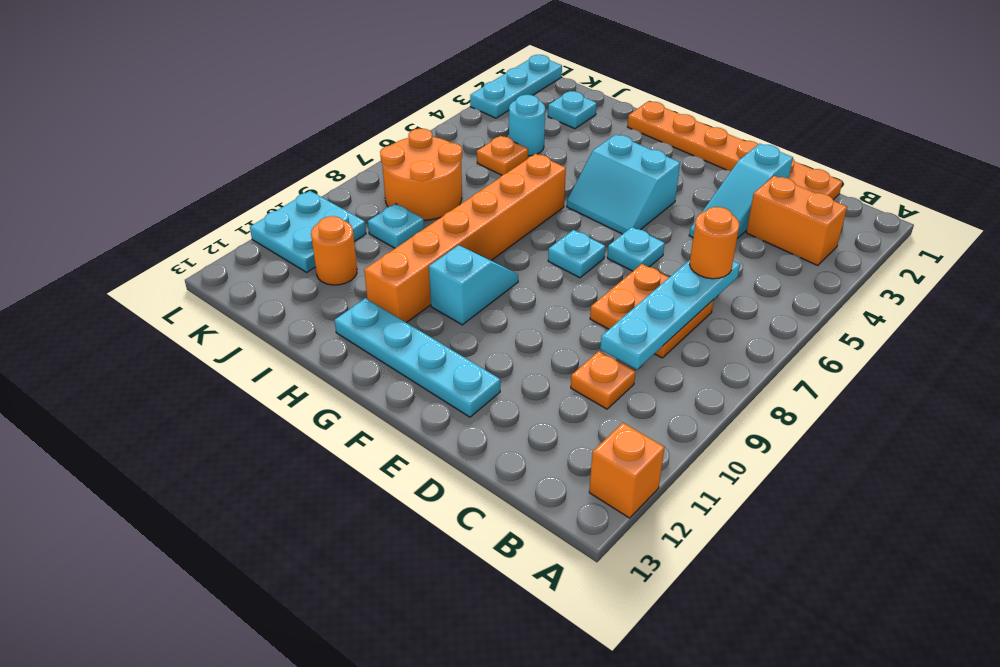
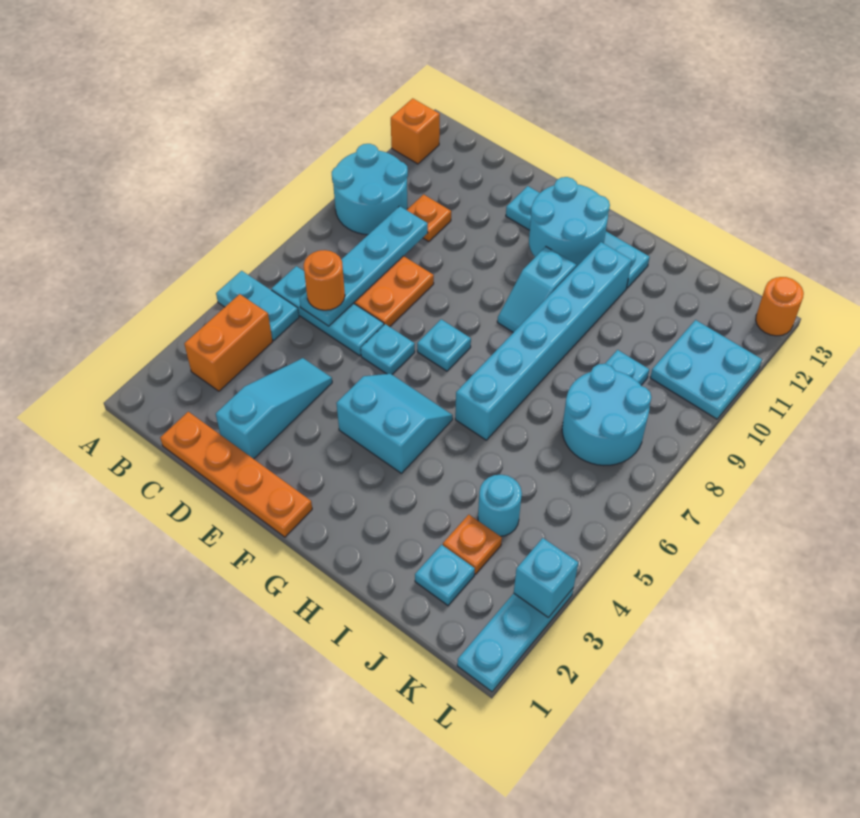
none -> cyan 1x2 plate [216,271,299,340]
none -> cyan 2x2 round brick [332,144,408,235]
orange 1x2 brick [746,176,847,266] -> orange 1x2 brick turned to [184,294,273,391]
none -> cyan 1x3 plate [272,266,384,356]
orange 1x6 plate [628,101,842,200] -> orange 1x4 plate [160,412,312,537]
none -> cyan 2x2 round brick [529,177,610,267]
orange 1x6 brick [364,154,566,323] -> cyan 1x6 brick [455,242,632,440]
orange 1x1 plate [477,136,528,175] -> orange 1x1 plate moved to [443,515,502,574]
orange 2x2 round brick [380,129,462,220] -> cyan 2x2 round brick [562,364,651,466]
orange 1x1 round brick [311,216,357,285] -> orange 1x1 round brick moved to [756,277,804,336]
none -> cyan 1x1 brick [514,538,578,617]

